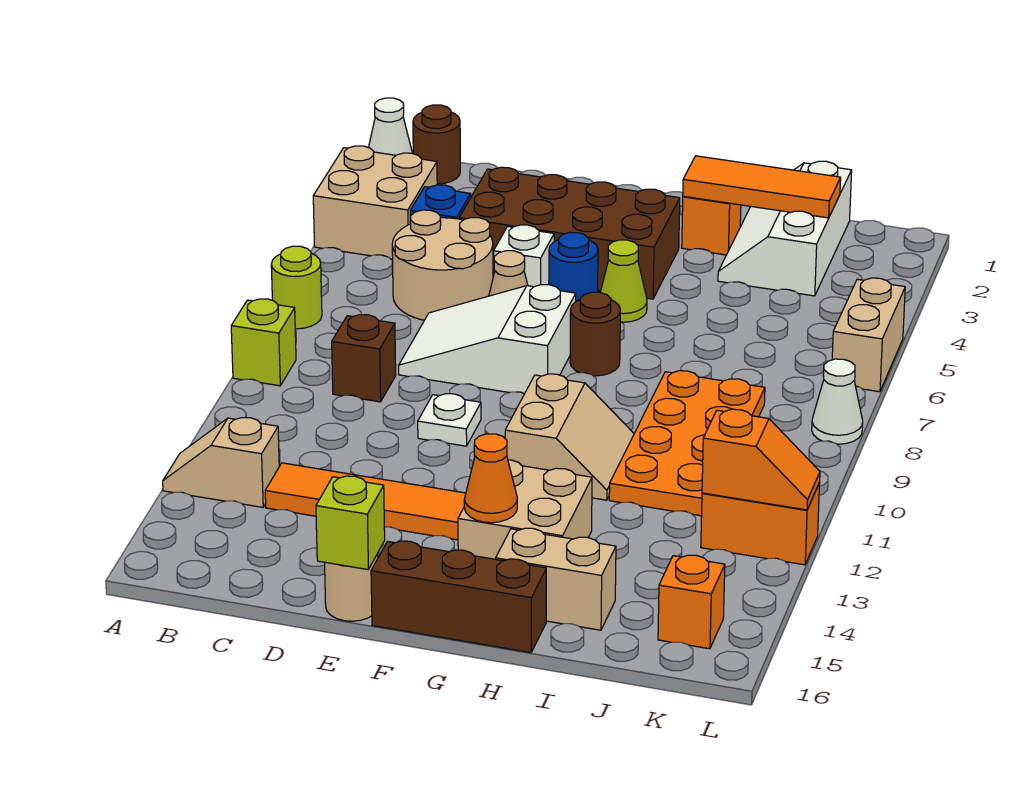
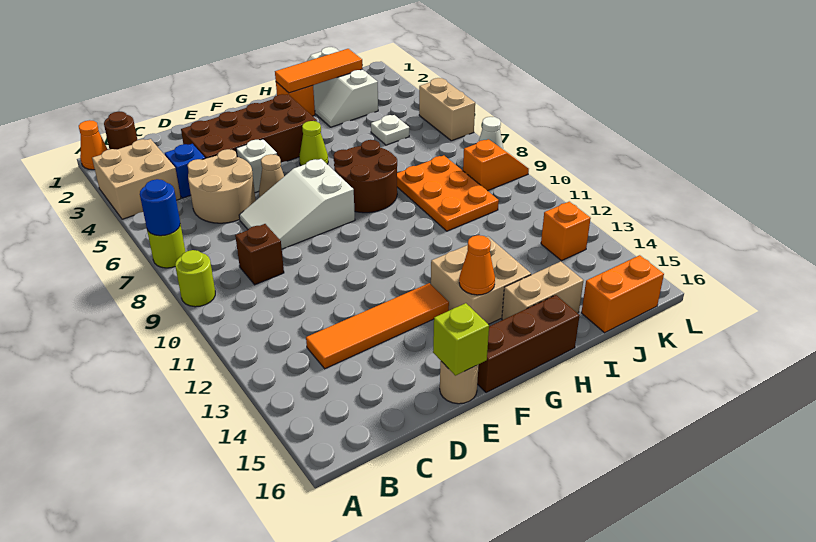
white 1x1 cone [368,98,412,155] -> orange 1x1 cone [79,120,108,170]
lime 1x1 brick [231,299,296,386] -> lime 1x1 round brick [175,250,215,307]
tan 1x2 slope [163,418,279,507] -> none
white 1x1 plate [418,394,481,446] -> white 1x1 plate moved to [371,115,409,145]
blue 1x1 round brick [549,232,598,301] -> blue 1x1 round brick moved to [140,179,180,236]
brown 1x1 round brick [570,292,620,376] -> brown 2x2 round brick [333,140,397,213]
tan 2x2 slope [505,374,634,500] -> none
orange 2x4 plate [609,371,765,516] -> orange 2x3 plate [397,155,499,231]
orange 1x2 brick [701,483,820,565] -> orange 1x2 brick moved to [581,255,664,333]
orange 1x2 slope [702,409,820,510] -> orange 1x2 slope moved to [463,139,529,191]
orange 1x1 brick [658,555,725,649] -> orange 1x1 brick moved to [541,202,591,261]

